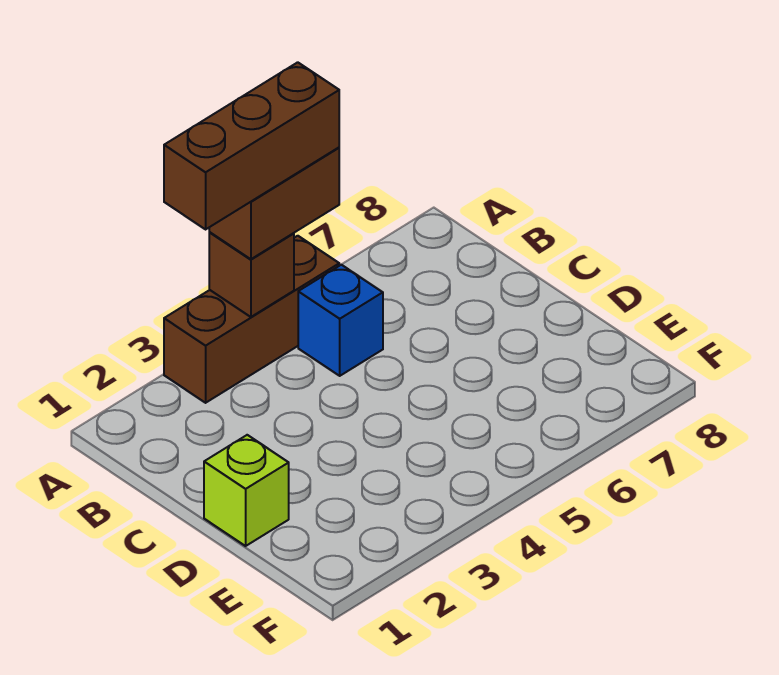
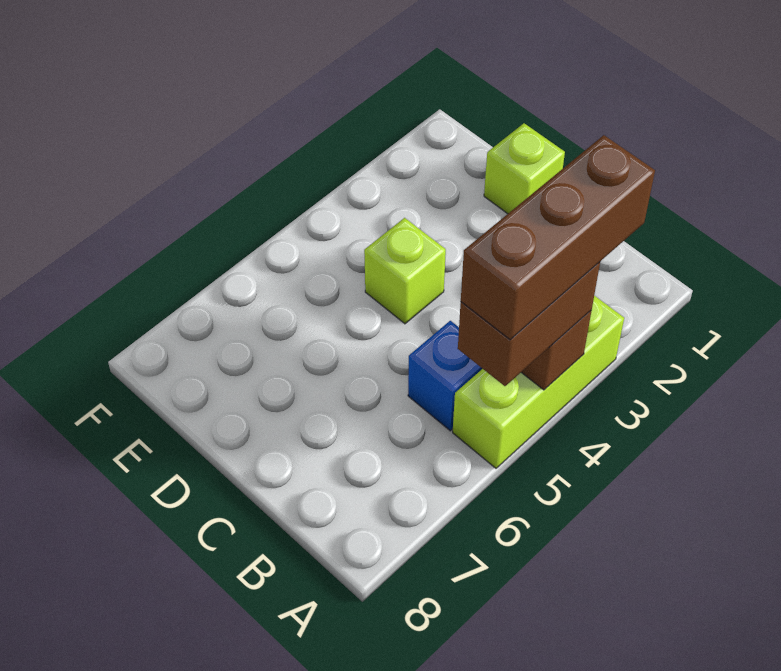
brown 1x3 brick [164,236,339,403] -> lime 1x3 brick [453,296,624,468]
none -> lime 1x1 brick [364,218,446,324]

